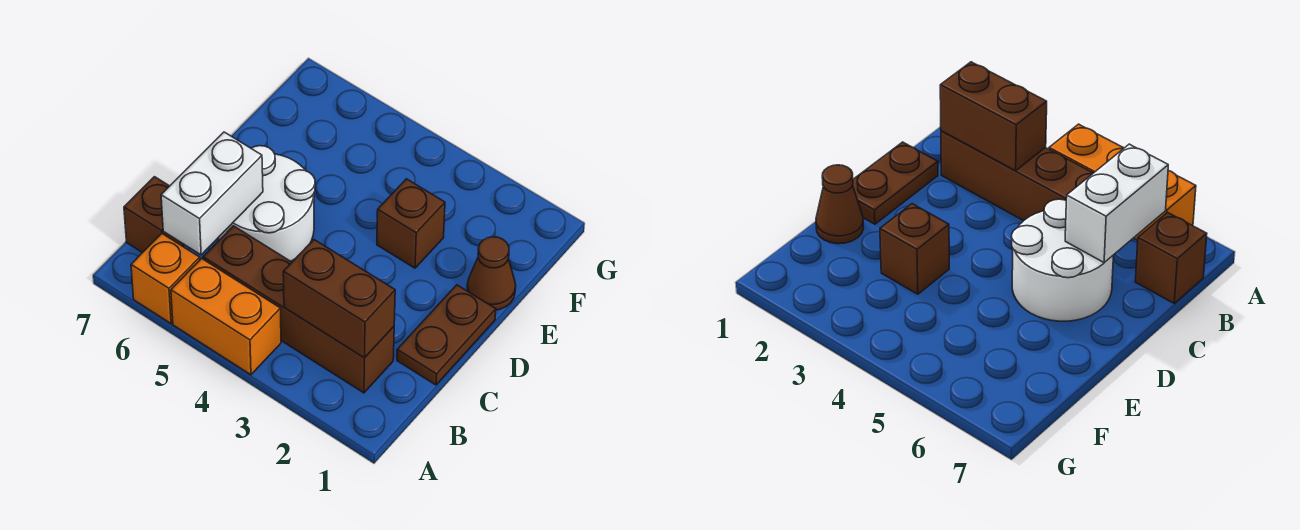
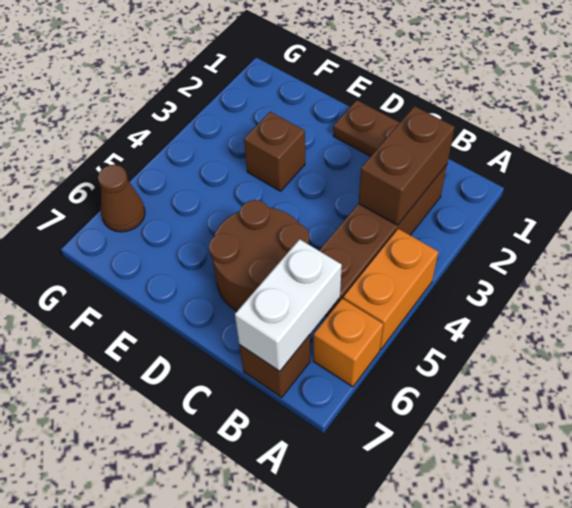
white 1x2 brick [161,132,263,255] -> white 1x2 brick turned to [235,239,342,371]
white 2x2 round brick [218,146,315,261] -> brown 2x2 round brick [209,200,309,311]
brown 1x1 cone [467,237,516,310] -> brown 1x1 cone moved to [98,165,145,232]

